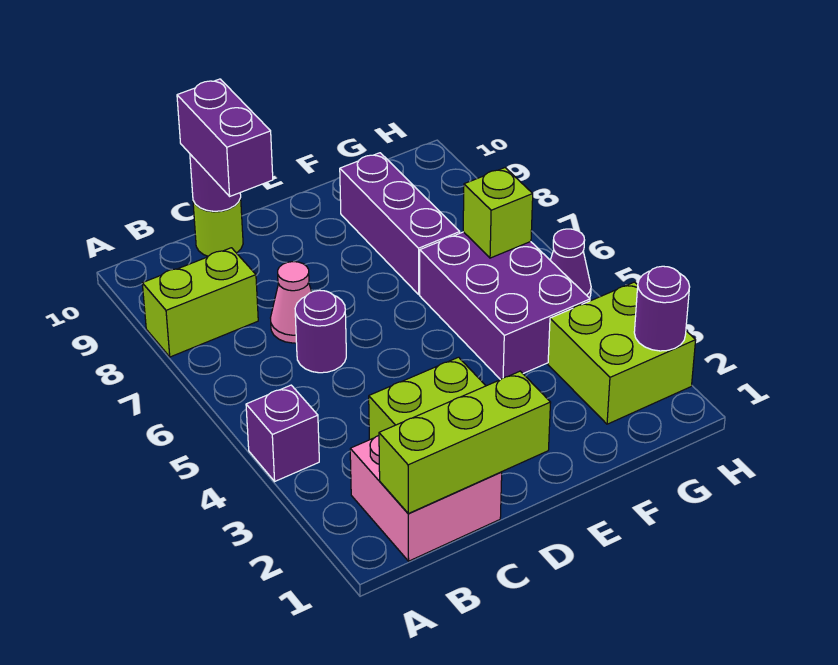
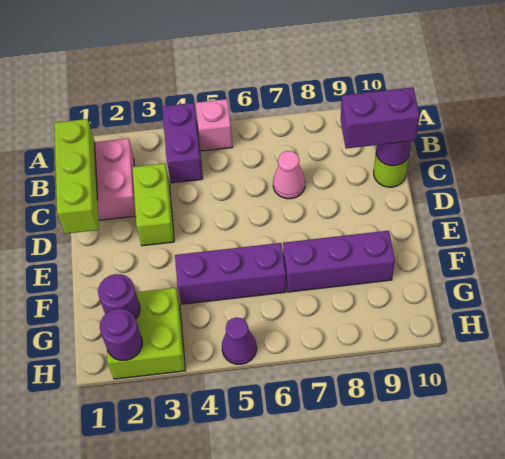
purple 1x1 brick [246,385,319,481] -> purple 1x2 brick [162,103,203,183]
none -> pink 1x1 brick [196,99,233,151]
lime 1x2 brick [142,248,258,357] -> none
purple 1x1 round brick [295,290,346,373] -> purple 1x1 round brick moved to [98,274,140,318]
purple 2x3 brick [420,232,590,380] -> purple 1x3 brick [175,243,286,304]
lime 1x1 brick [463,168,533,258] -> none

